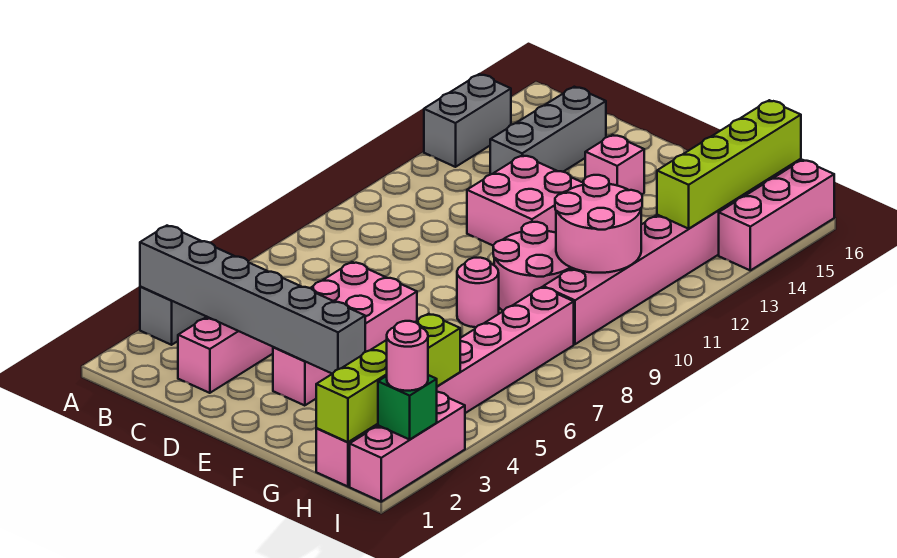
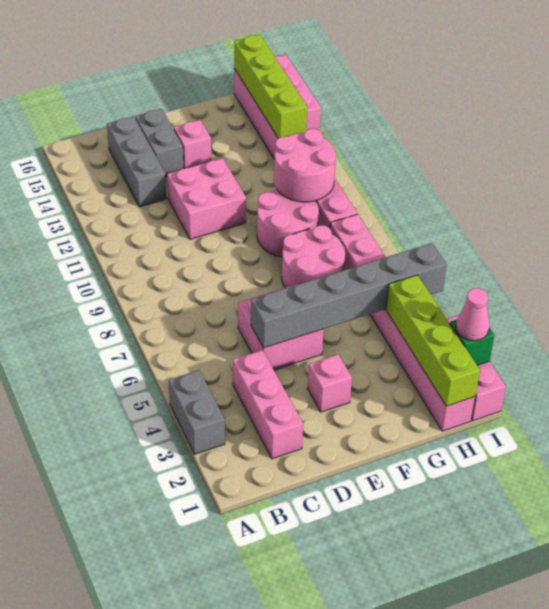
grey 1x6 brick [140,226,365,374] -> grey 1x6 brick moved to [251,243,447,348]
grey 1x2 brick [424,74,511,167] -> grey 1x2 brick moved to [135,109,184,177]
pink 1x1 round brick [457,258,499,327] -> pink 2x2 round brick [282,225,345,288]
pink 1x1 round brick [387,321,428,391] -> pink 1x1 cone [456,288,489,341]

